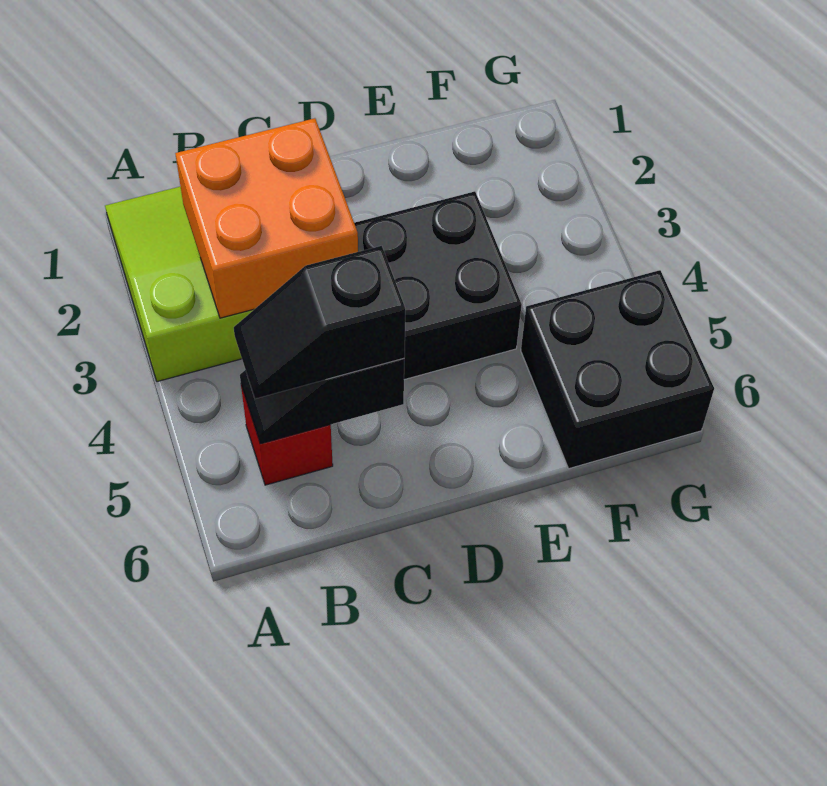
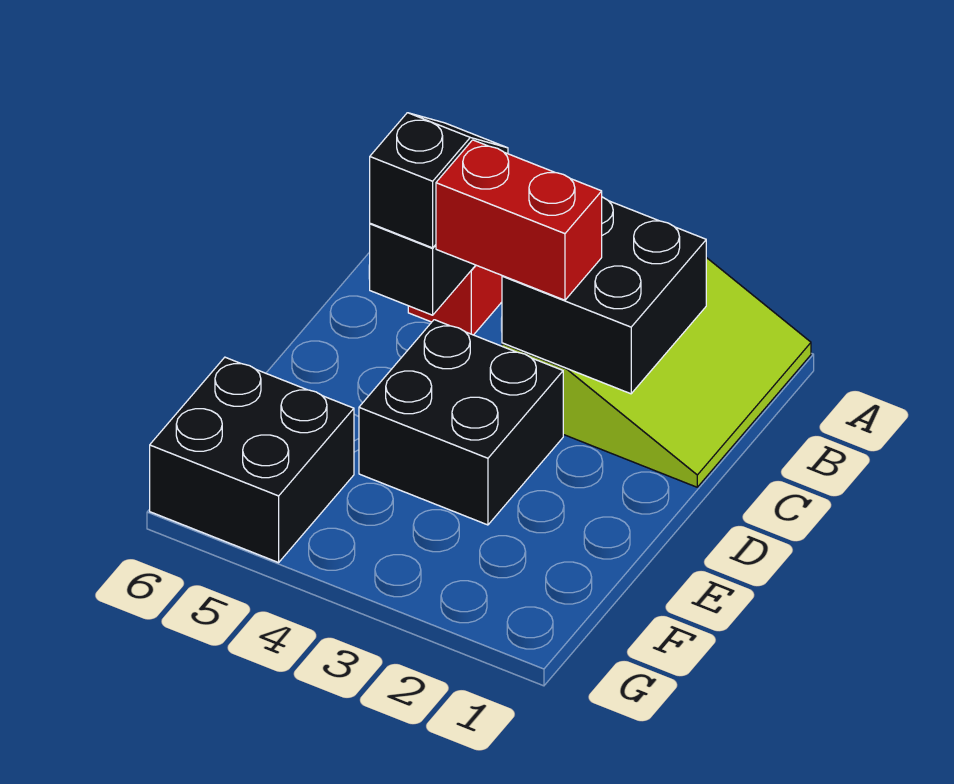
orange 2x2 brick [175,118,358,318] -> black 2x2 brick [502,197,706,394]
none -> red 1x2 brick [436,140,602,300]

